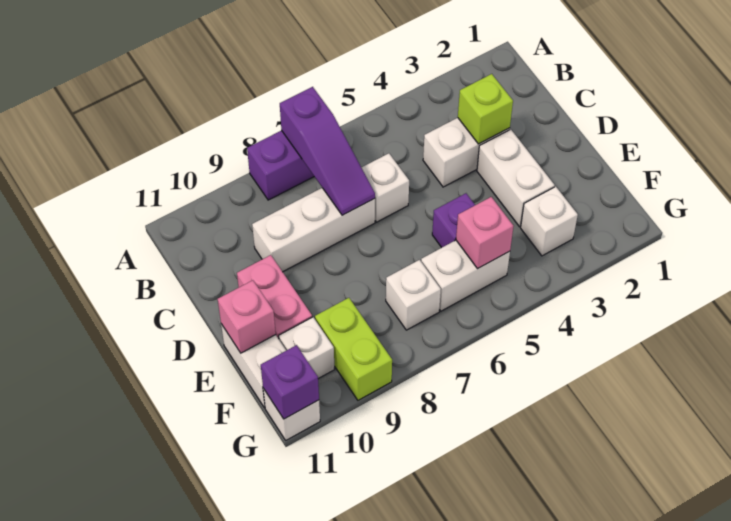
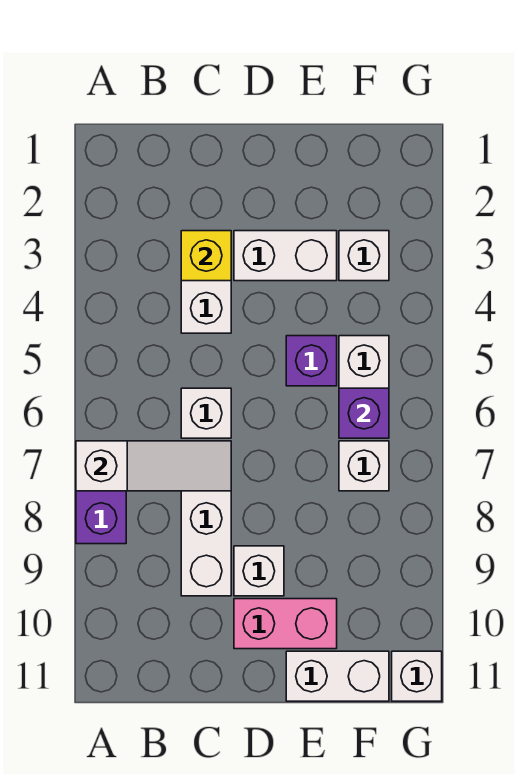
purple 1x3 slope [280,87,375,215] -> white 1x3 slope [76,441,231,491]
lime 1x1 brick [458,74,513,144] -> yellow 1x1 brick [181,231,231,281]
pink 1x1 brick [218,280,276,353] -> none
pink 1x1 brick [456,197,513,269] -> none
lime 1x2 brick [315,298,392,400] -> none
white 1x1 brick [279,317,335,379] -> white 1x1 brick moved to [234,546,284,596]
purple 1x1 brick [261,345,319,419] -> purple 1x1 brick moved to [339,388,389,438]

